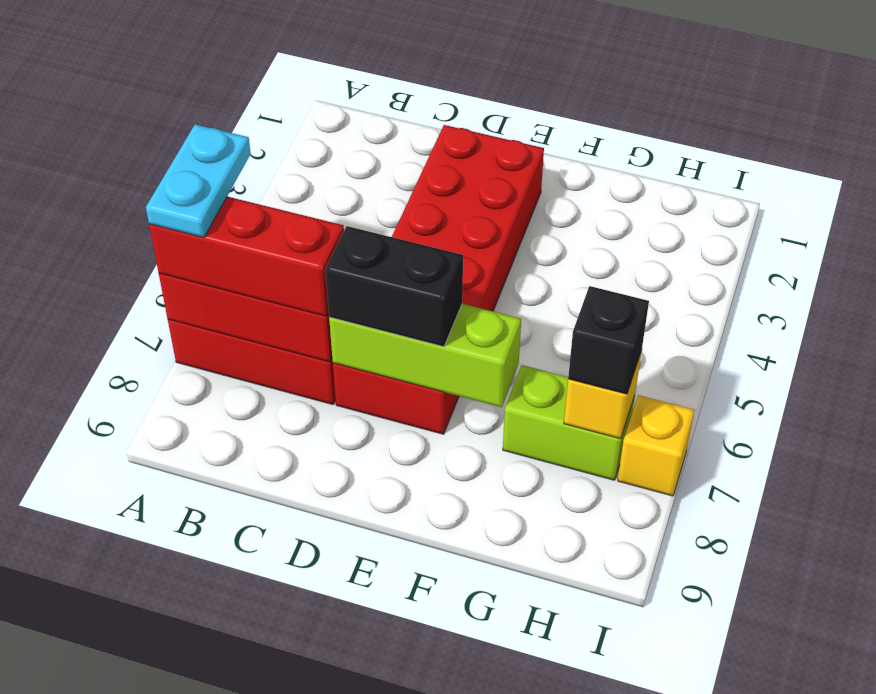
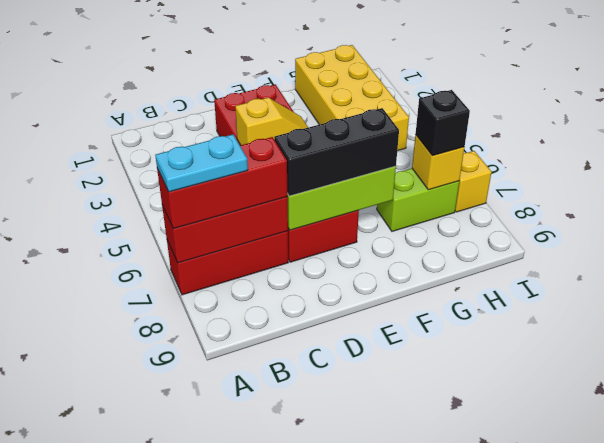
cyan 1x2 plate [146,124,251,238] -> cyan 1x2 plate turned to [155,134,248,192]
none -> yellow 1x2 slope [235,98,308,145]
black 1x2 brick [325,226,463,347] -> black 1x3 brick [274,108,399,196]
none -> yellow 2x4 brick [295,45,409,151]

